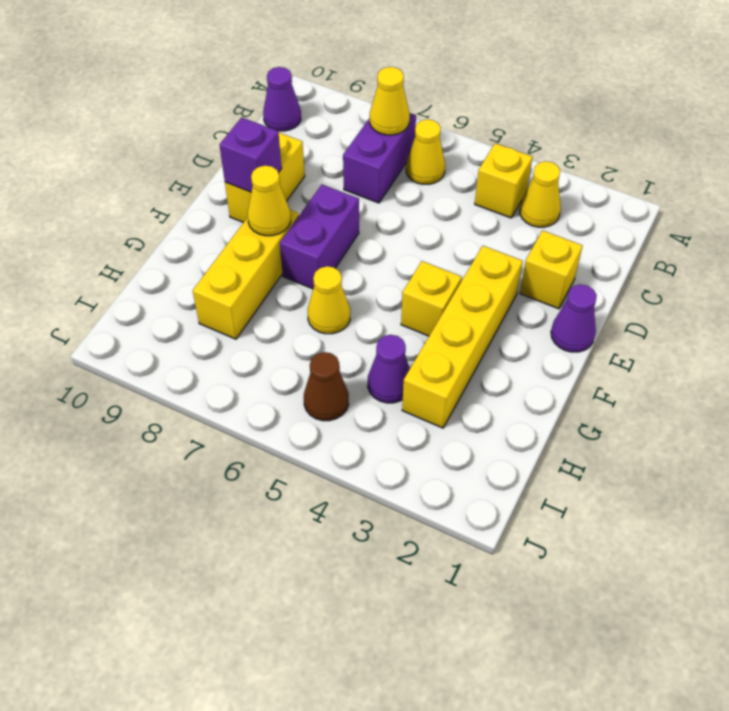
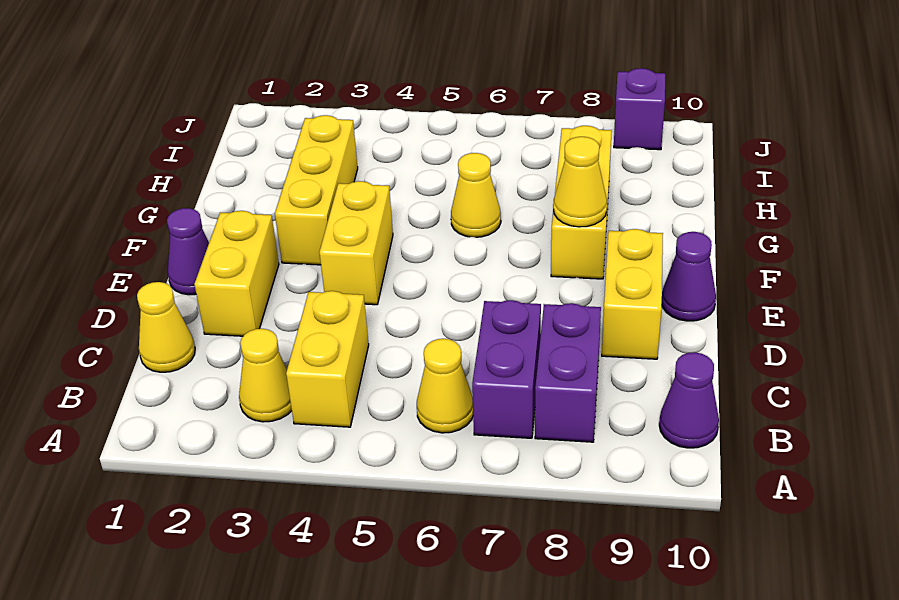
yellow 1x1 brick [475,143,533,218] -> yellow 1x2 brick [286,291,369,427]
yellow 1x1 cone [370,67,410,135] -> yellow 1x1 cone moved to [137,282,195,372]
yellow 1x1 brick [520,230,582,309] -> yellow 1x2 brick [194,211,279,336]
yellow 1x4 brick [402,246,523,428] -> yellow 1x3 brick [275,115,358,265]
purple 1x2 brick [280,185,359,289] -> purple 1x2 brick moved to [535,303,601,442]
purple 1x1 brick [220,117,282,192] -> purple 1x1 brick moved to [614,68,665,150]
yellow 1x1 brick [401,261,462,336] -> yellow 1x2 brick [319,181,393,305]
purple 1x1 cone [368,335,410,403] -> purple 1x1 cone moved to [662,232,716,321]
brown 1x1 cone [304,352,349,421] -> none

